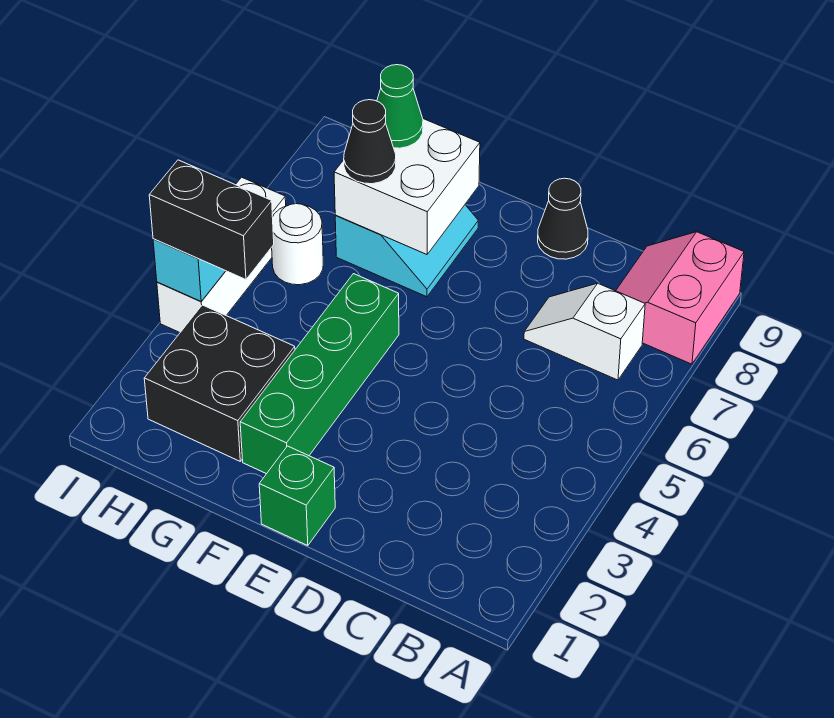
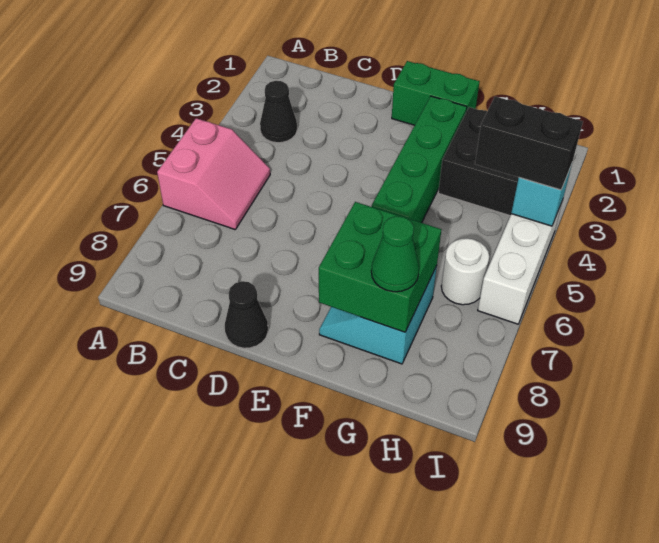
pink 2x2 slope [616,232,744,364] -> pink 2x2 slope moved to [157,118,270,229]
white 1x2 slope [524,283,645,380] -> none
green 1x1 brick [259,446,335,546] -> green 1x2 brick [392,61,480,125]
white 2x2 brick [334,119,480,254] -> green 2x2 brick [319,202,441,332]
black 1x1 cone [344,100,396,184] -> black 1x1 cone moved to [260,81,297,143]

